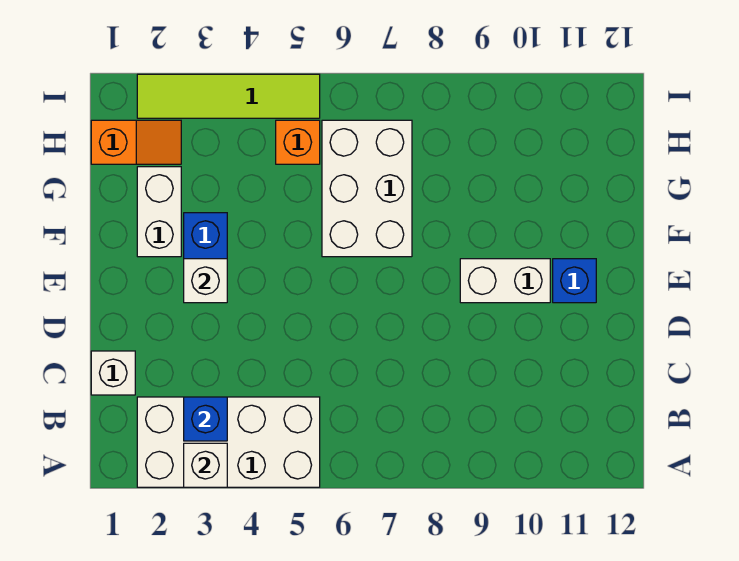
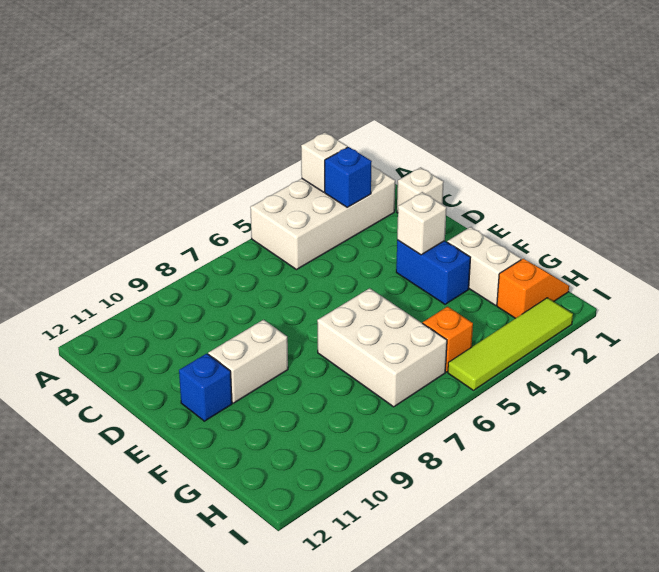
orange 1x2 slope [91,120,181,164] -> orange 1x2 slope turned to [497,259,569,318]

